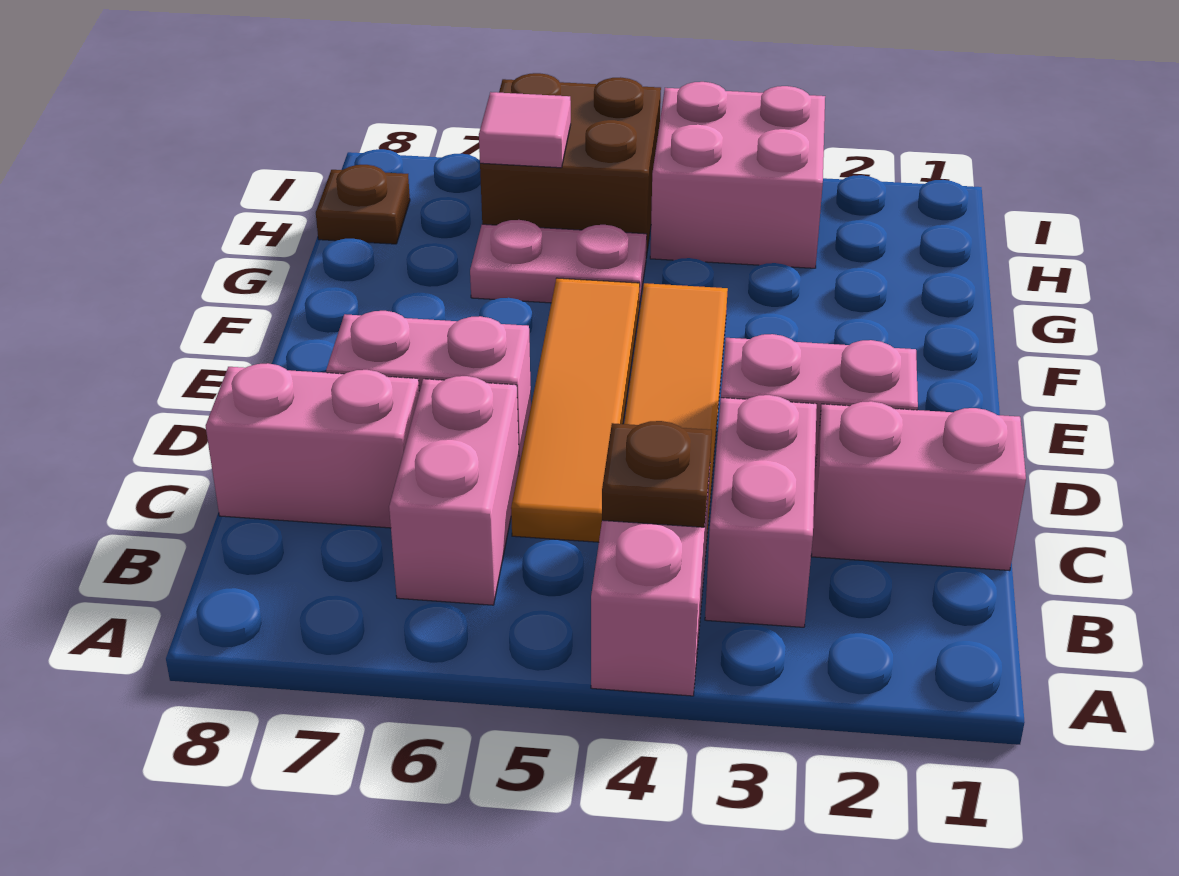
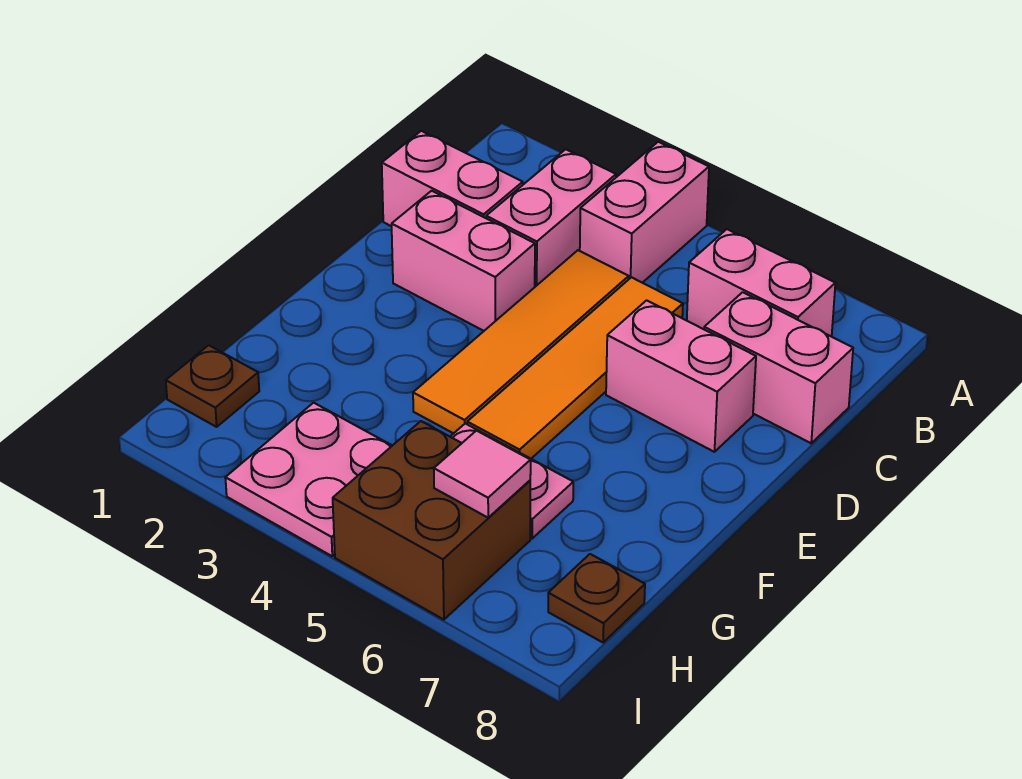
brown 1x1 plate [602,421,712,527] -> brown 1x1 plate moved to [166,345,259,427]
pink 1x2 brick [389,376,519,605] -> pink 1x2 brick turned to [687,229,835,337]
pink 2x2 brick [650,82,825,268] -> pink 2x2 plate [225,403,392,556]

